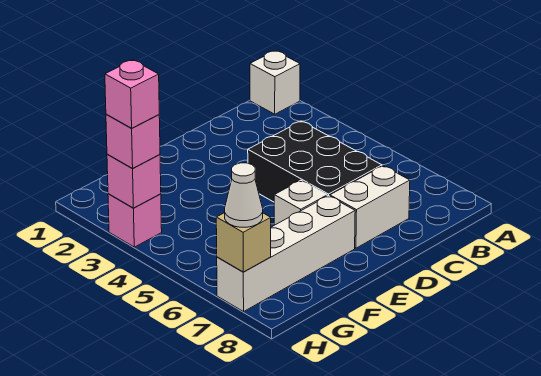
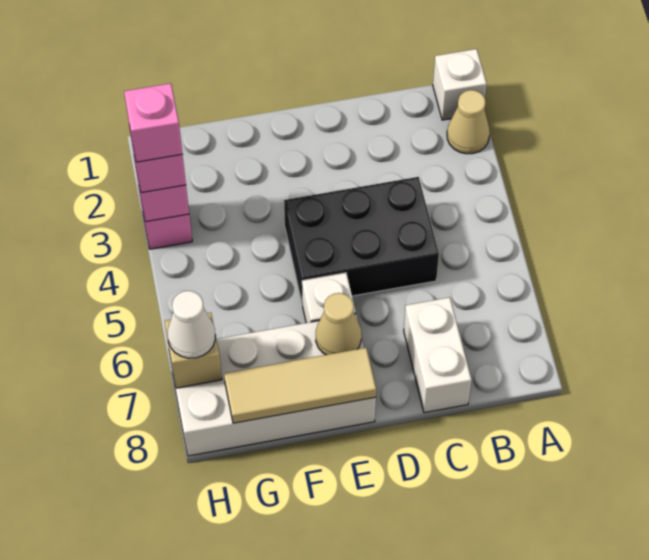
none -> tan 1x1 cone [447,90,490,154]
black 2x3 brick [248,121,382,202] -> black 2x3 brick turned to [284,177,439,305]
white 1x2 brick [330,166,410,248] -> white 1x2 brick turned to [404,297,472,413]
white 1x4 brick [217,196,355,312] -> white 2x4 brick [170,314,376,456]
none -> tan 1x1 cone [316,293,362,355]
none -> tan 1x3 tile [224,348,376,423]

